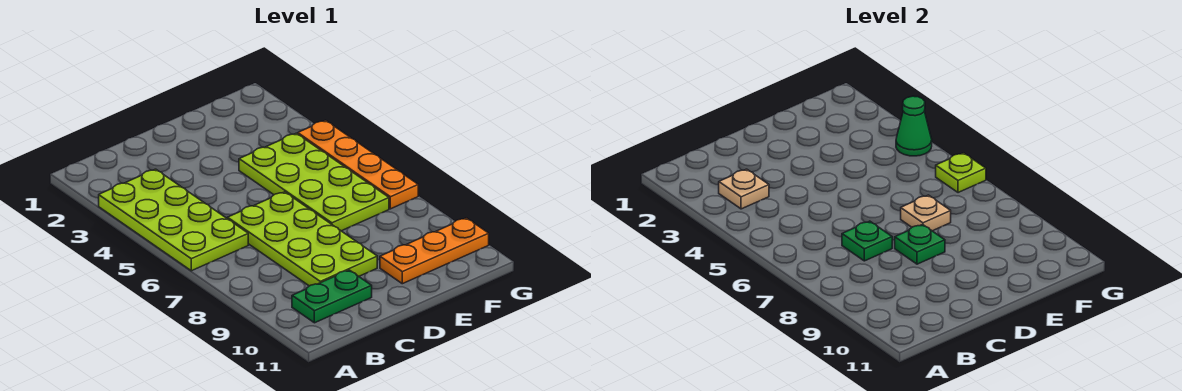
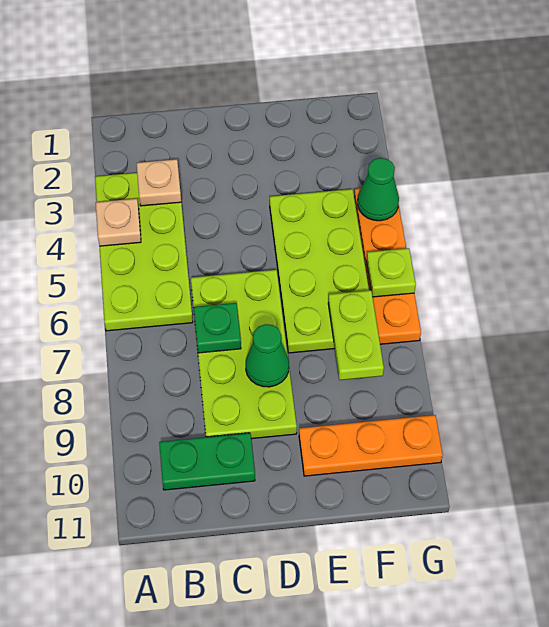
green 1x1 plate [895,224,945,264] -> green 1x1 cone [246,324,289,387]
tan 1x1 plate [901,195,951,231] -> tan 1x1 plate moved to [96,199,141,246]
none -> lime 1x2 plate [328,290,384,380]

